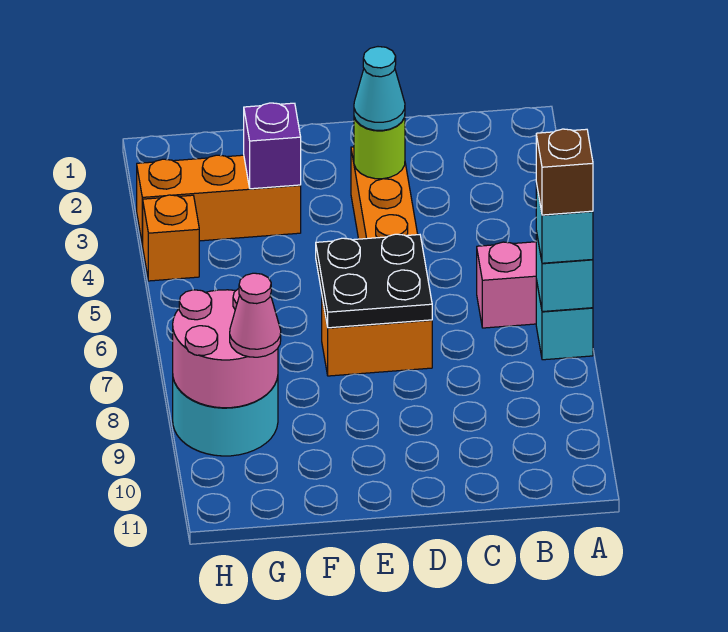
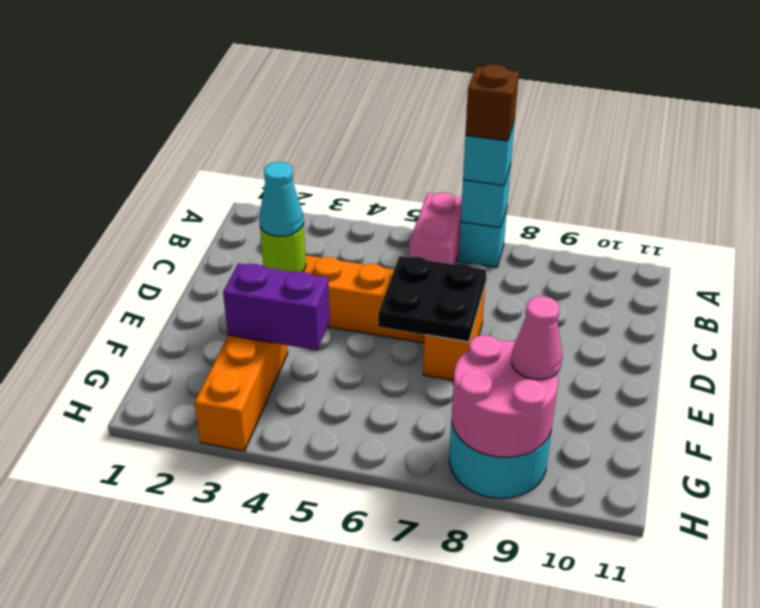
purple 1x1 brick [244,103,301,189] -> purple 1x2 brick [223,263,330,350]
orange 1x1 brick [143,195,199,281] -> none

